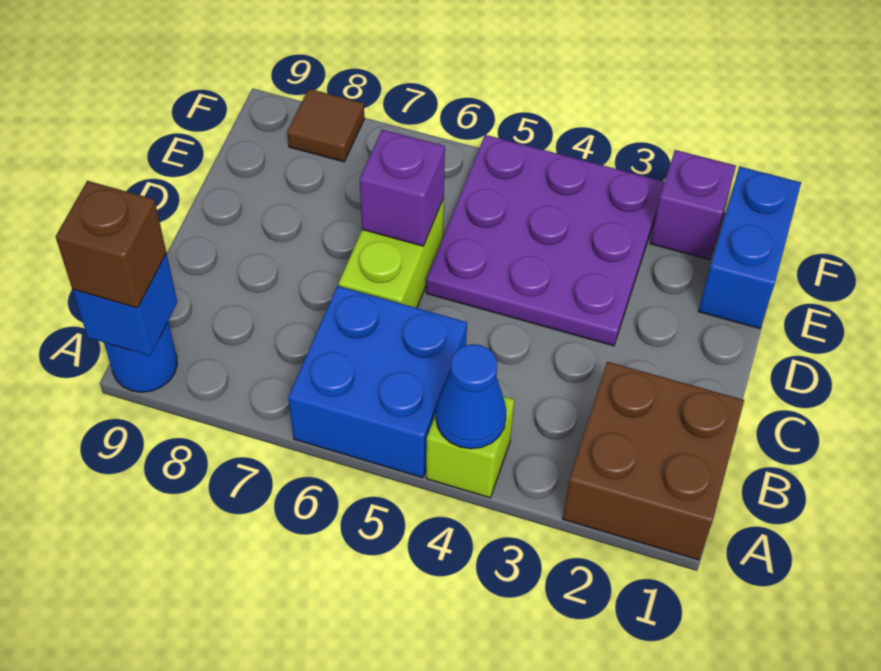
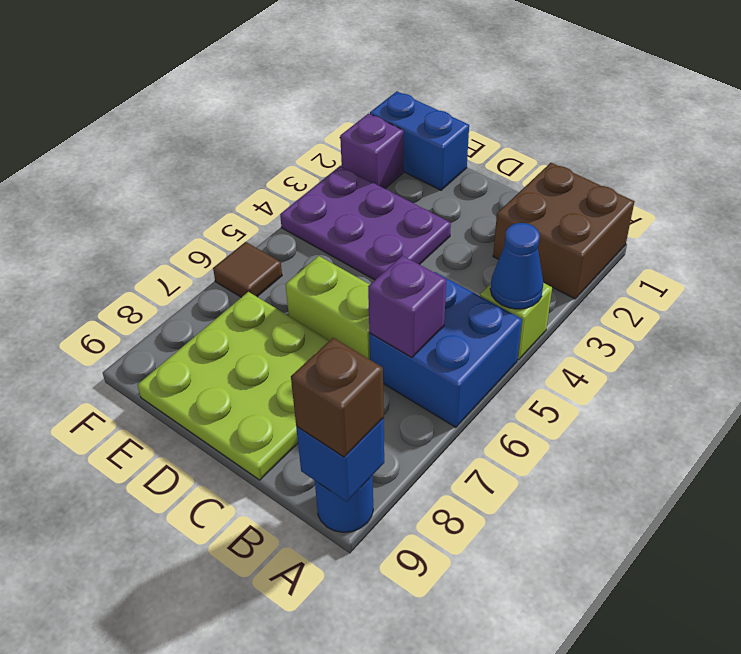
none -> lime 3x3 plate [138,292,330,480]
purple 3x3 plate [426,135,664,346] -> purple 2x3 plate [280,166,451,280]
purple 1x1 brick [360,130,445,246] -> purple 1x1 brick moved to [368,255,446,357]
brown 1x1 tile [287,89,364,162] -> brown 1x1 tile moved to [213,242,282,297]

